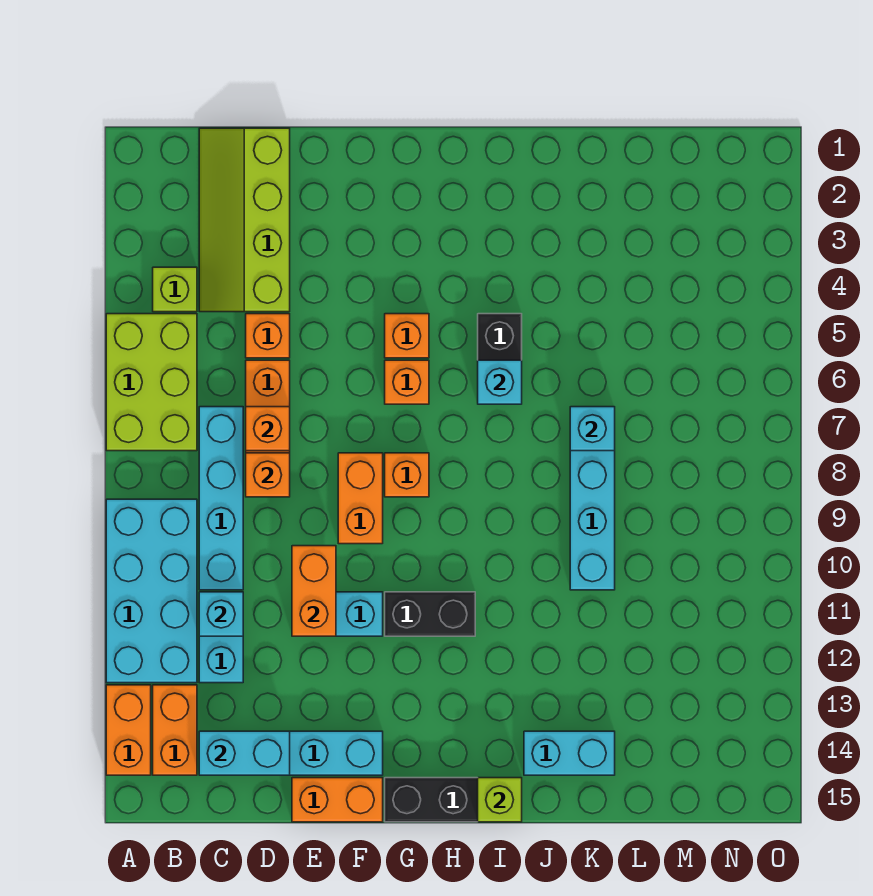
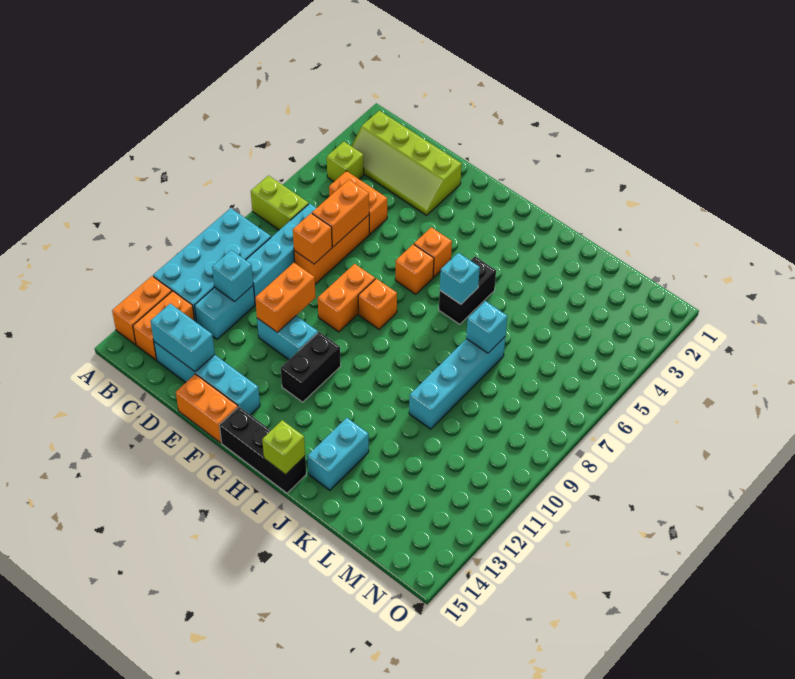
lime 2x3 brick [106,314,197,451] -> lime 1x2 brick [251,176,309,230]
lime 2x4 slope [199,128,290,312] -> lime 2x4 slope turned to [352,111,462,215]
orange 1x1 brick [246,314,290,358] -> orange 1x2 brick [329,171,387,234]
orange 1x1 brick [246,407,290,451] -> orange 1x2 brick [312,180,369,247]
black 1x2 brick [385,592,475,636] -> black 1x2 brick turned to [281,332,341,402]
cyan 1x2 brick [524,731,615,775] -> cyan 1x2 brick turned to [307,418,369,490]

